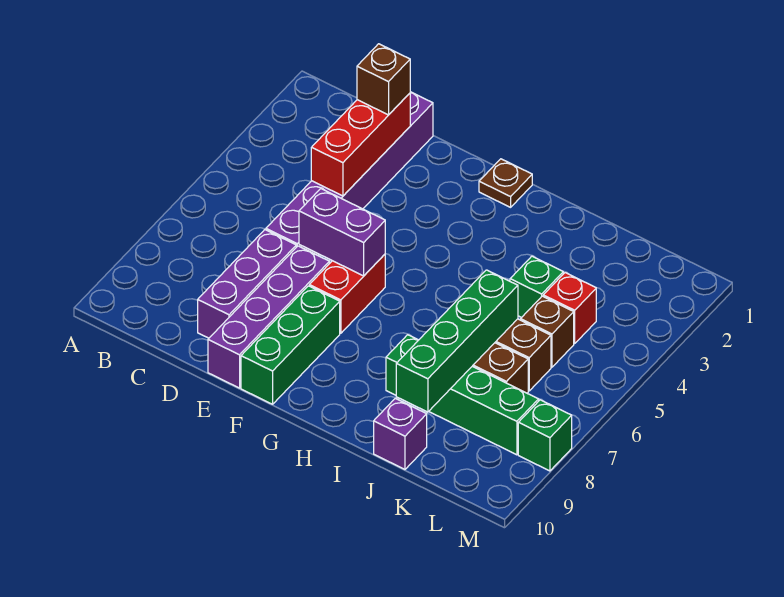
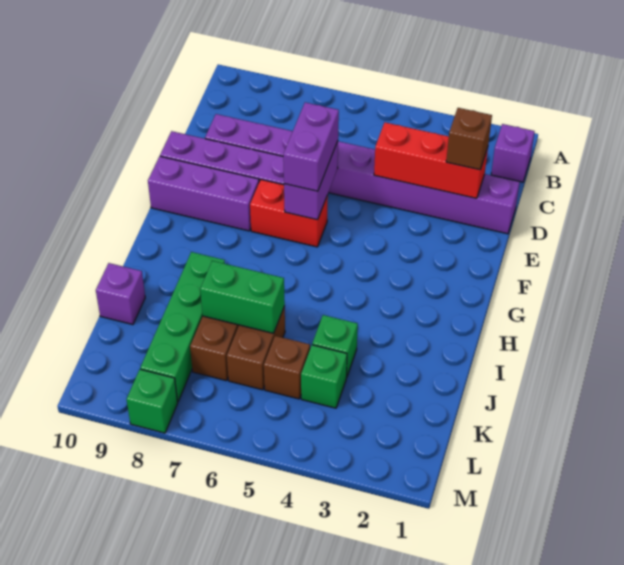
none -> purple 1x1 brick [491,124,535,182]
none -> purple 1x2 brick [283,102,339,191]
green 1x3 brick [241,286,340,404] -> purple 1x3 brick [148,156,259,231]
brown 1x1 plate [479,159,532,207] -> none
green 1x4 brick [396,270,518,412] -> green 1x2 brick [200,261,285,333]
red 1x1 brick [543,273,596,344] -> green 1x1 brick [301,345,347,408]

